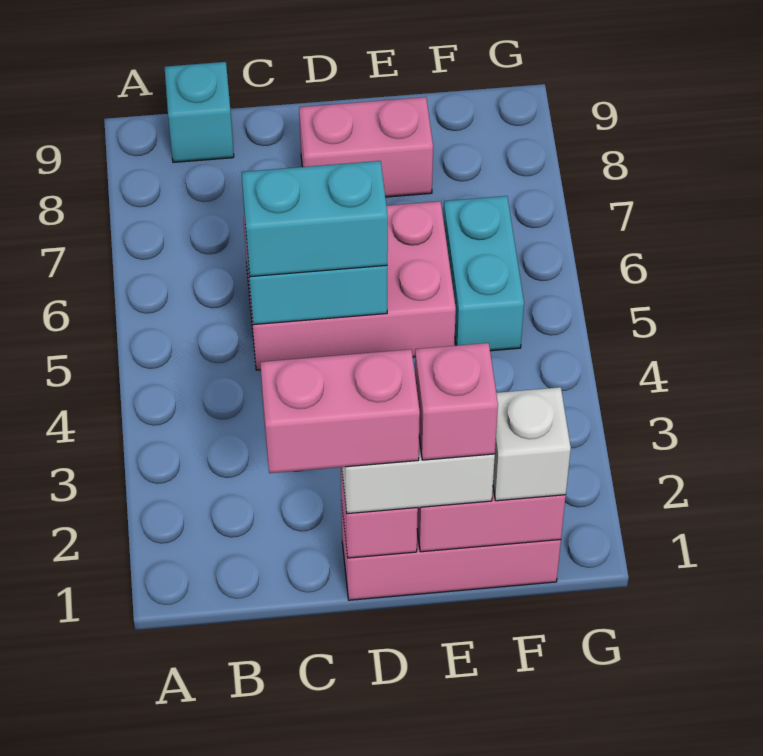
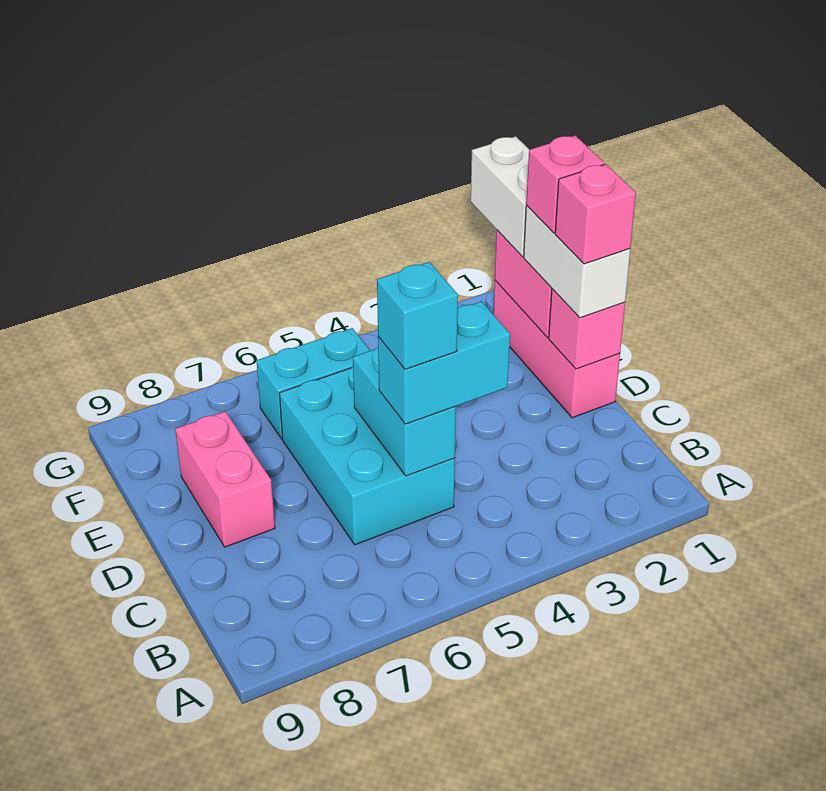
cyan 1x1 brick [165,62,234,162] -> cyan 1x1 brick moved to [377,262,458,369]
pink 1x2 brick [260,349,420,473] -> pink 1x1 brick [555,164,636,264]
pink 2x3 brick [243,201,456,370] -> cyan 2x3 brick [279,367,455,545]
cyan 1x2 brick [242,161,388,277] -> cyan 1x2 brick turned to [378,302,510,424]
white 1x1 brick [493,387,571,501] -> white 1x2 brick [471,136,529,257]

